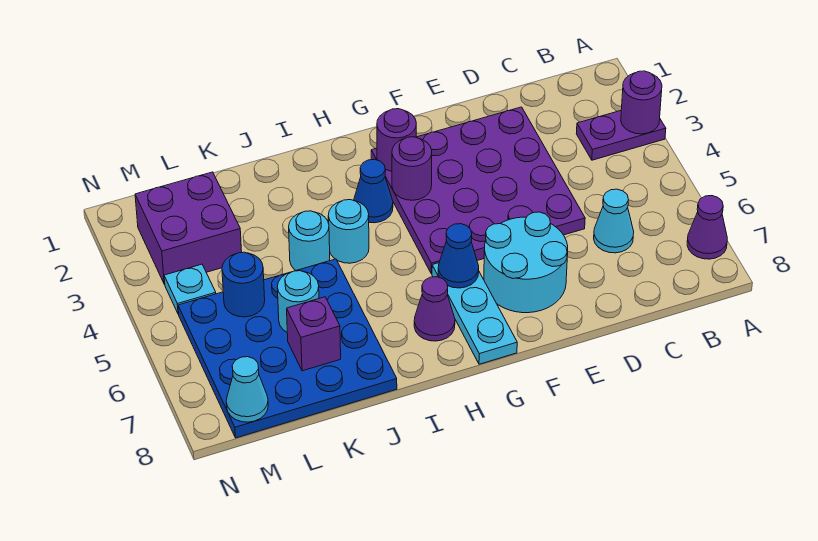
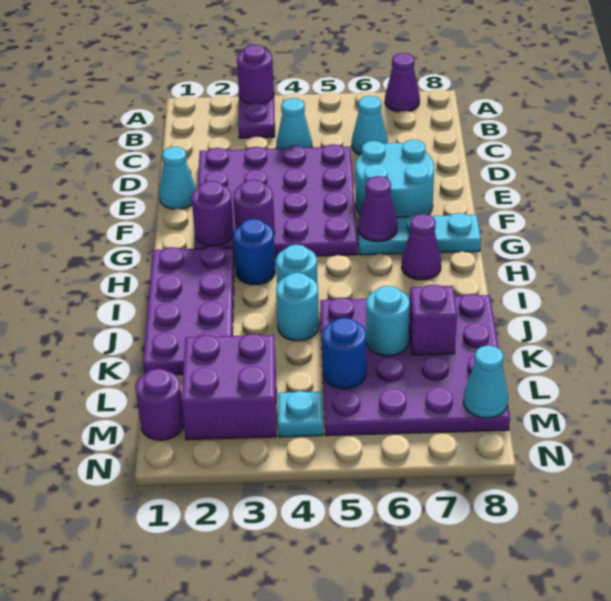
none -> cyan 1x1 cone [276,98,312,149]
none -> cyan 1x1 cone [159,147,196,209]
blue 1x1 cone [438,224,479,288] -> purple 1x1 cone [358,176,397,242]
none -> purple 2x4 plate [143,246,234,375]
blue 1x1 cone [354,159,393,223] -> blue 1x1 round brick [233,219,275,285]
blue 4x4 plate [178,259,397,438] -> purple 4x4 plate [320,294,510,436]
none -> purple 1x1 round brick [135,369,184,440]

